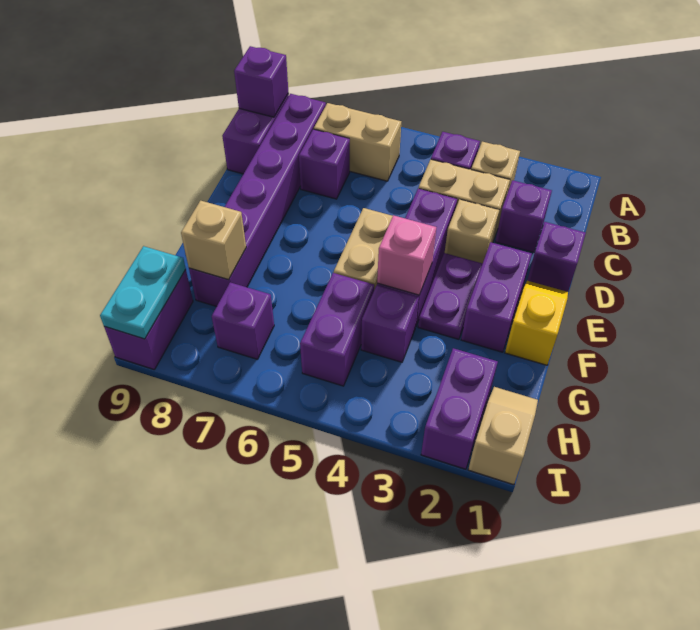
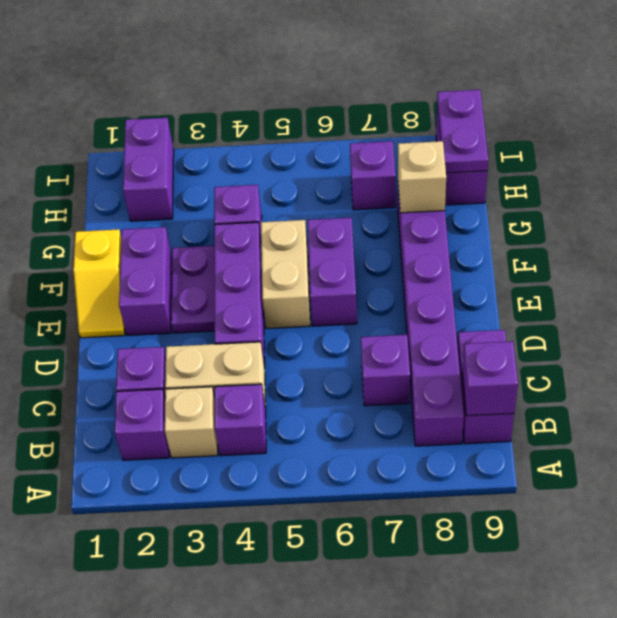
tan 1x2 brick [314,103,401,181] -> none
purple 1x1 brick [527,222,586,292] -> purple 1x1 brick moved to [115,389,169,460]
tan 1x1 brick [445,199,499,263] -> none
pink 1x1 brick [377,215,436,295] -> none
purple 1x2 brick [300,273,374,386] -> purple 1x2 brick moved to [307,218,357,326]
tan 1x2 slope [468,387,538,485] -> none
cyan 1x2 plate [100,246,186,339] -> purple 1x2 plate [437,90,488,173]

